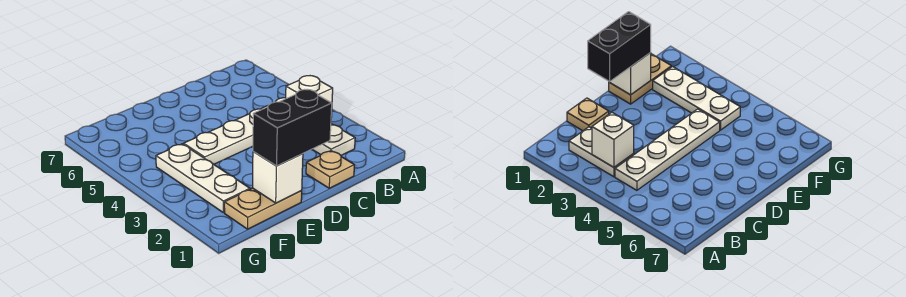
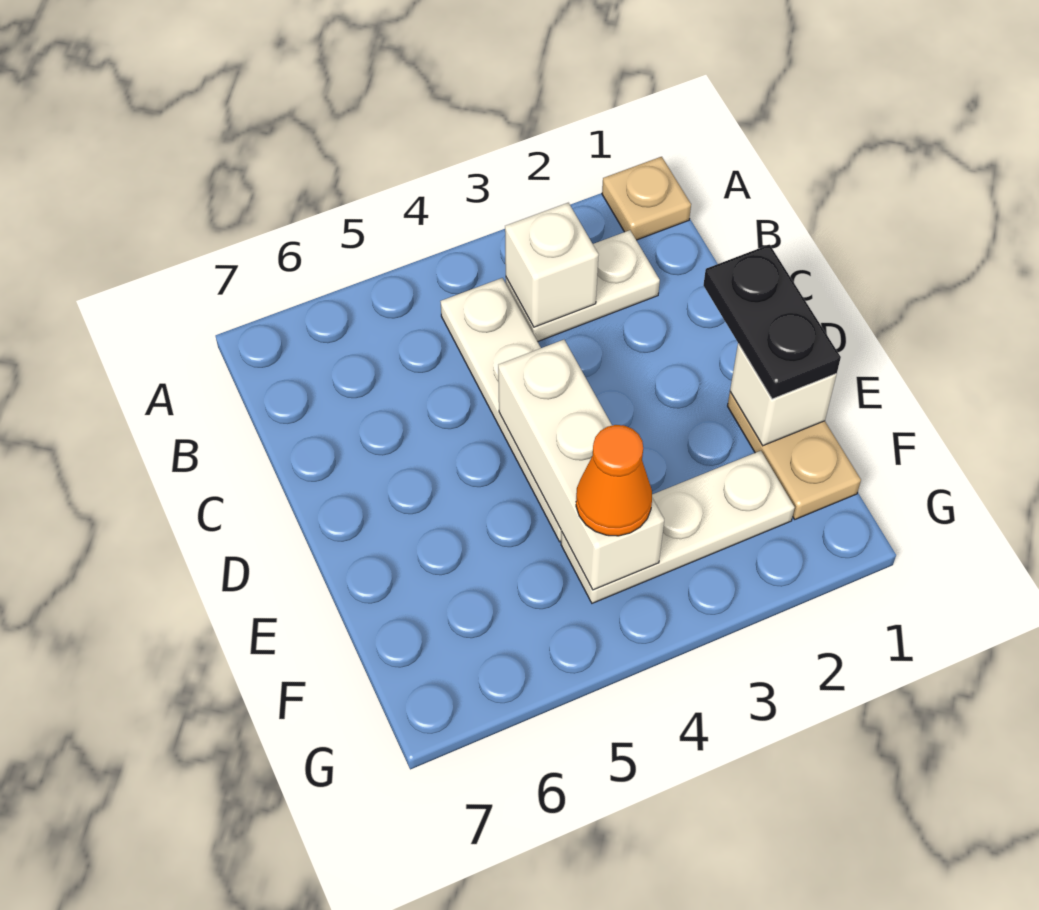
tan 1x1 plate [306,151,354,188] -> tan 1x1 plate moved to [602,157,691,240]
black 1x2 brick [253,89,332,166] -> black 1x2 plate [703,245,841,399]
none -> white 1x3 brick [498,340,664,590]
none -> orange 1x1 cone [576,425,652,536]

